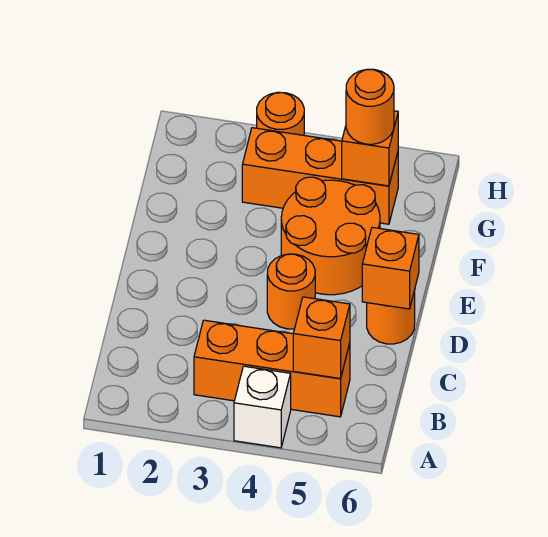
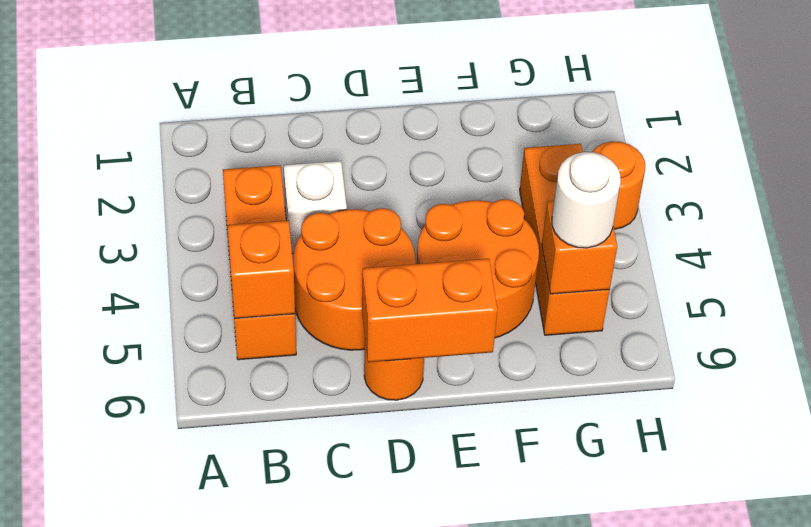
white 1x1 brick [234,366,291,448] -> white 1x1 brick moved to [284,161,347,254]
orange 1x1 round brick [267,254,315,329] -> orange 2x2 round brick [293,208,415,350]
orange 1x1 brick [362,227,419,309] -> orange 1x2 brick [362,259,497,362]
orange 1x1 round brick [346,69,394,144] -> white 1x1 round brick [552,152,621,248]

